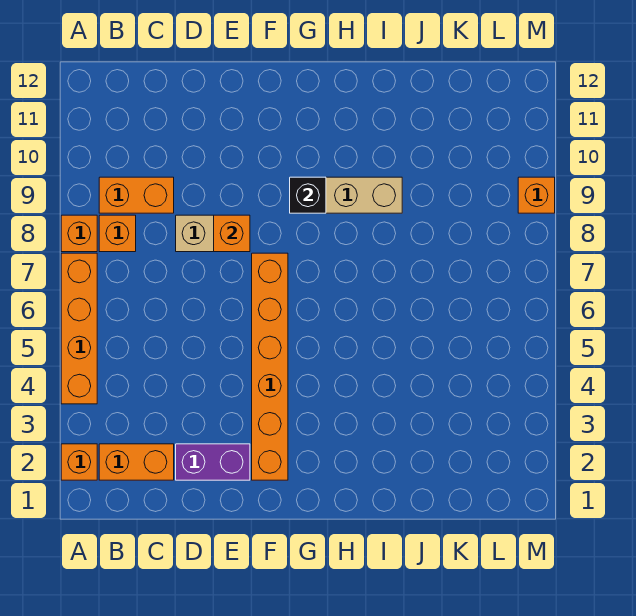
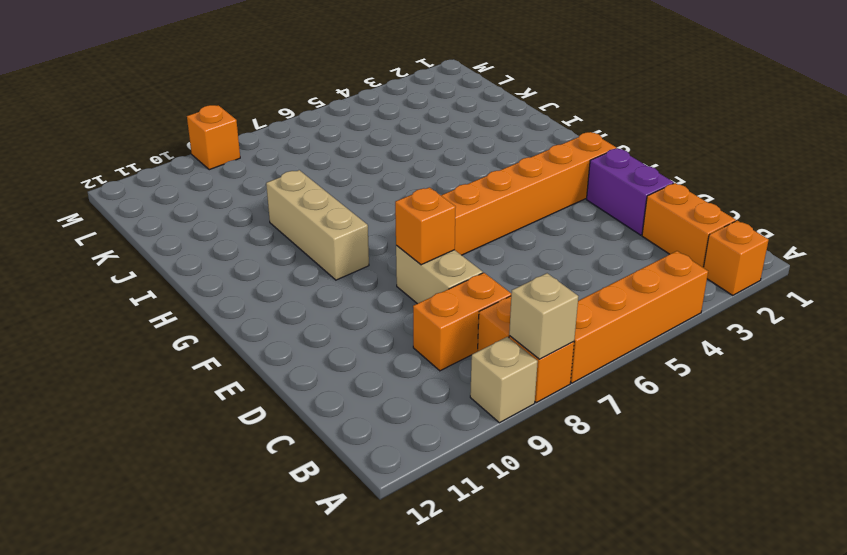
none -> tan 1x1 brick [509,273,578,359]
none -> tan 1x1 brick [470,337,538,423]
orange 1x2 brick [99,177,174,213] -> orange 1x2 brick turned to [413,273,511,371]
black 1x1 brick [290,177,326,213] -> none

